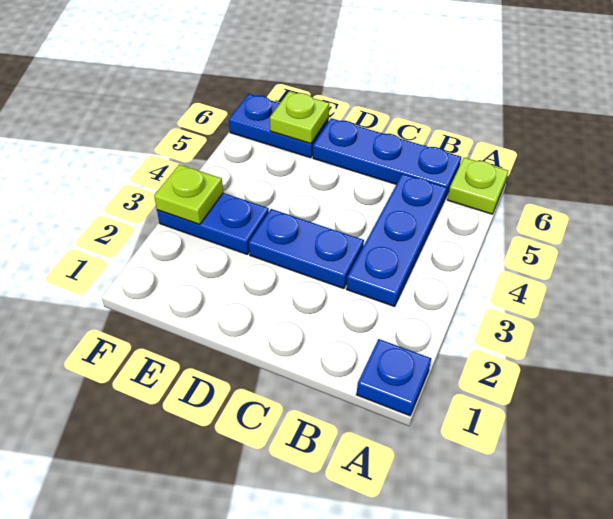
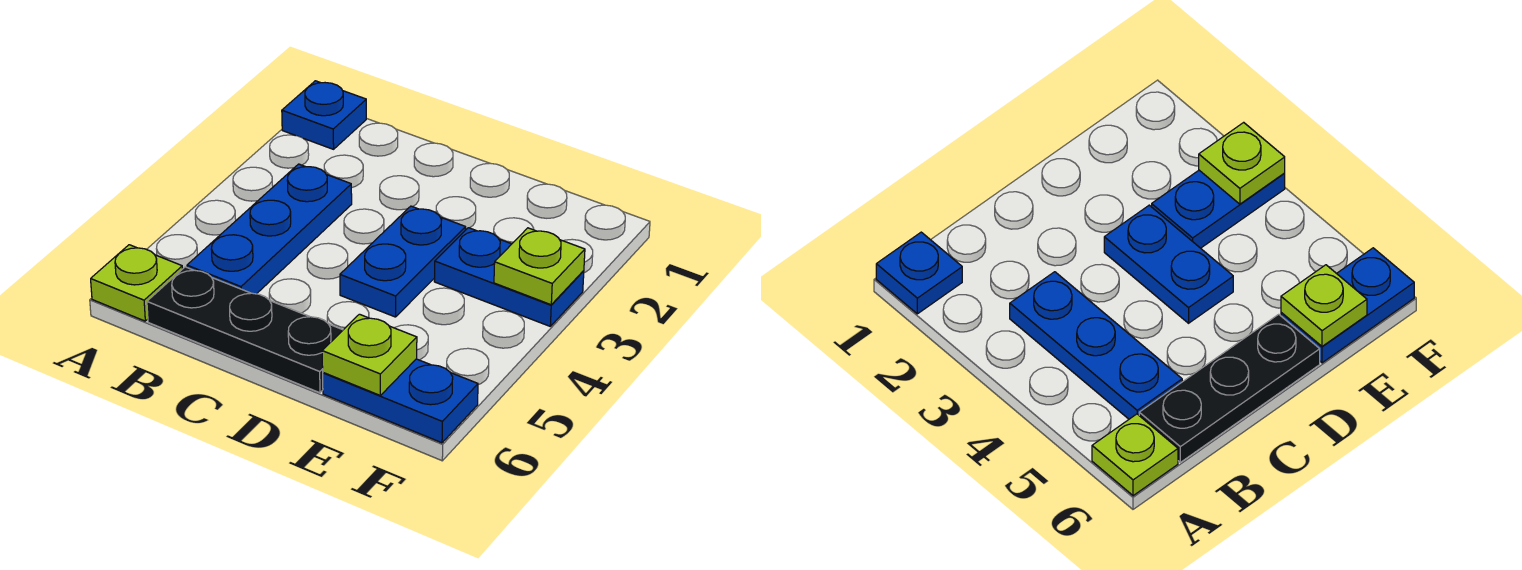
blue 1x3 plate [313,118,461,198] -> black 1x3 plate [147,267,343,393]
blue 1x2 plate [249,209,364,289] -> blue 1x2 plate turned to [340,206,466,317]

